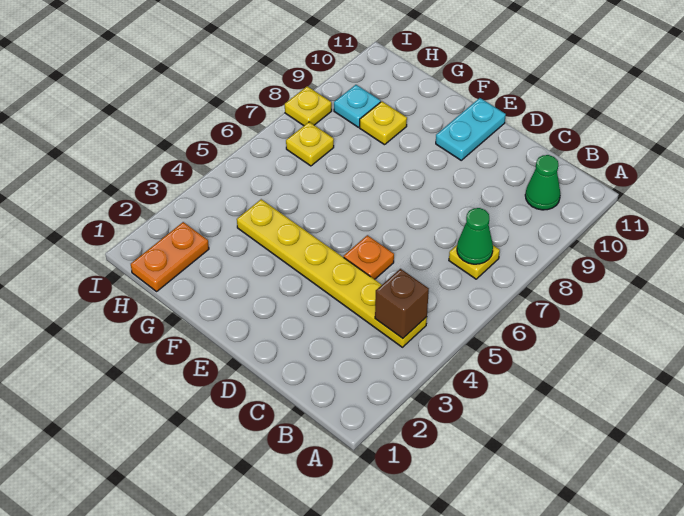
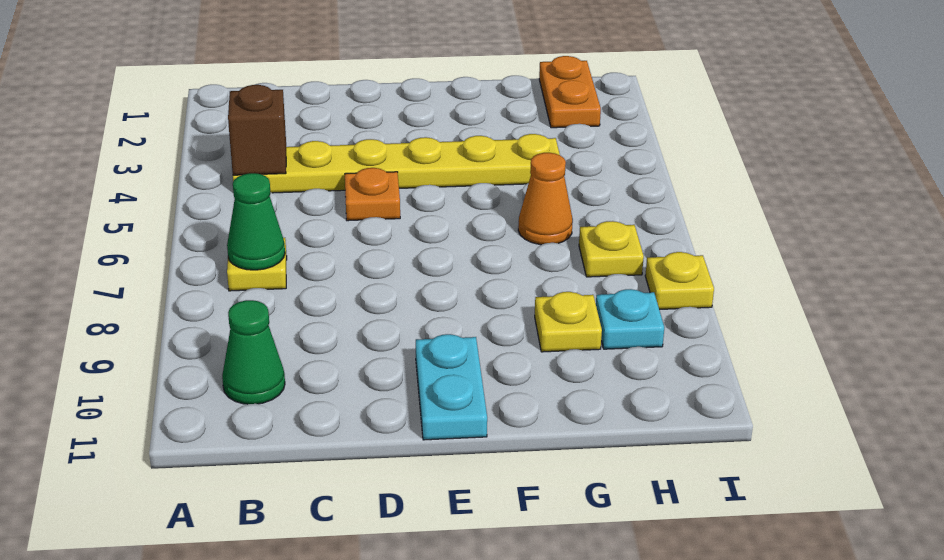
none -> orange 1x1 cone [518,153,573,245]

